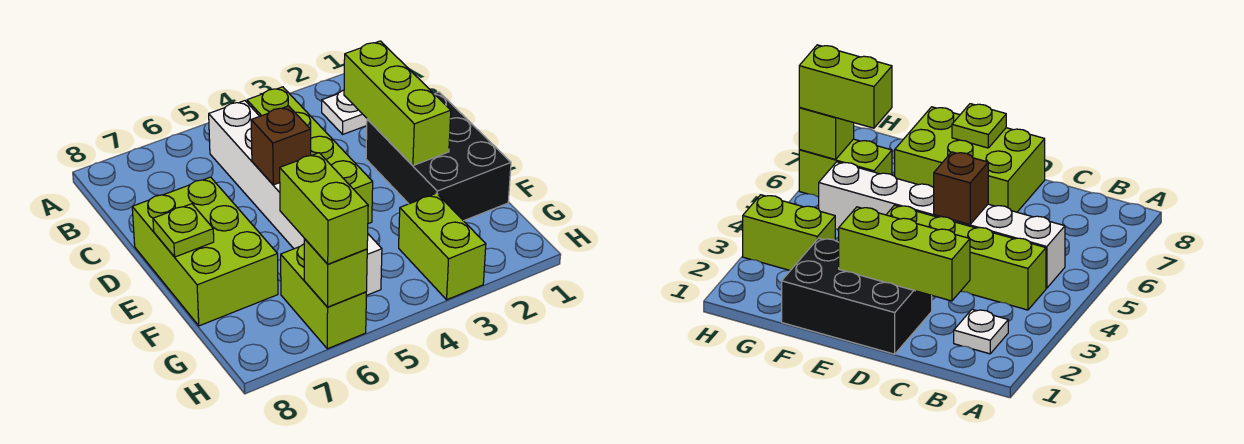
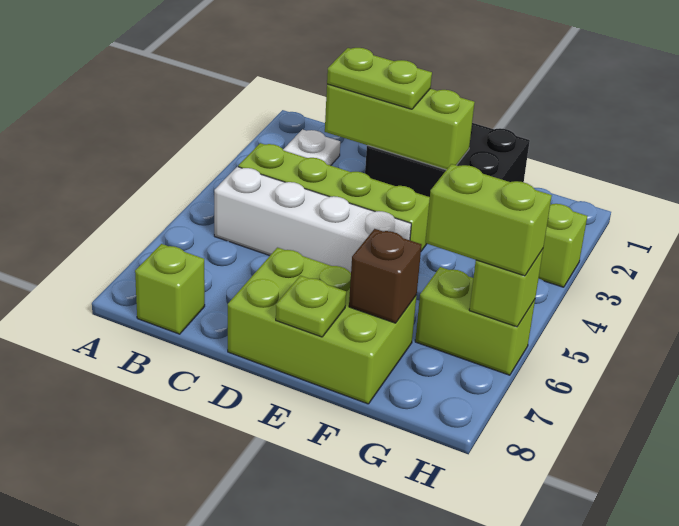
white 1x6 brick [209,101,382,296] -> white 1x4 brick [214,167,411,272]
none -> lime 1x1 brick [135,244,205,334]
none -> lime 1x2 plate [327,48,432,109]
brown 1x1 brick [251,106,311,185] -> brown 1x1 brick moved to [349,229,422,323]

